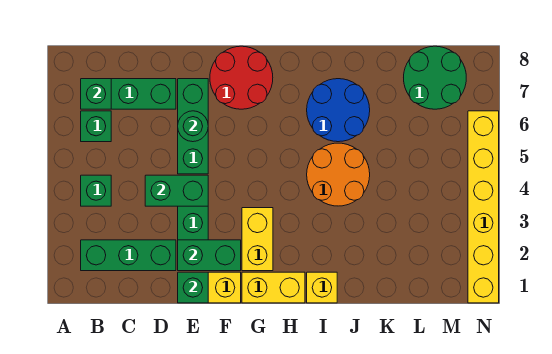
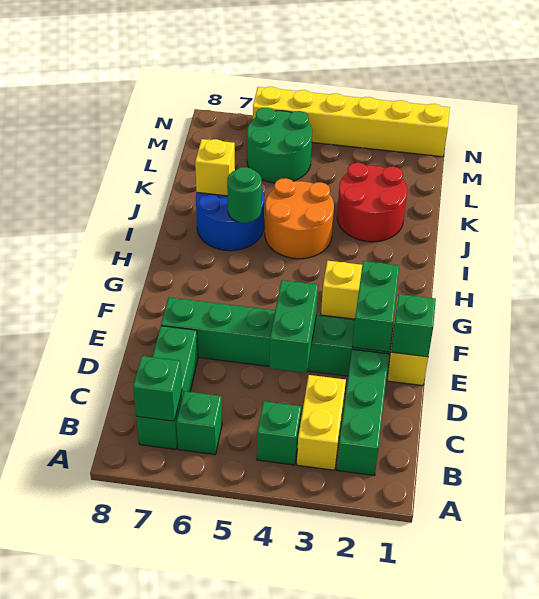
green 1x1 round brick [178,111,208,142] -> green 1x1 round brick moved to [227,167,262,223]
red 2x2 round brick [210,46,273,109] -> red 2x2 round brick moved to [337,163,407,242]
yellow 1x2 brick [242,272,305,303] -> yellow 1x2 brick moved to [297,375,346,470]
yellow 1x1 brick [307,272,337,303] -> yellow 1x1 brick moved to [195,139,235,196]
green 2x2 round brick [404,46,466,109] -> green 2x2 round brick moved to [247,108,312,183]

